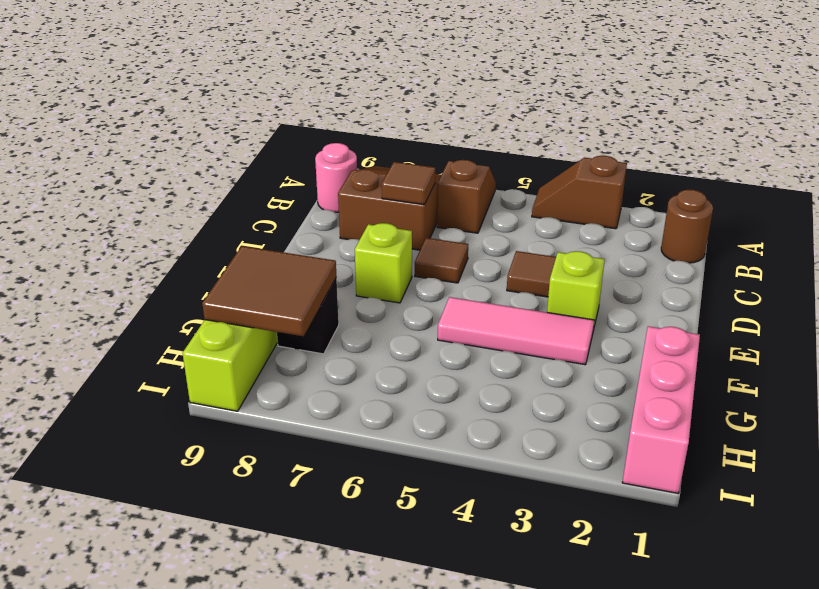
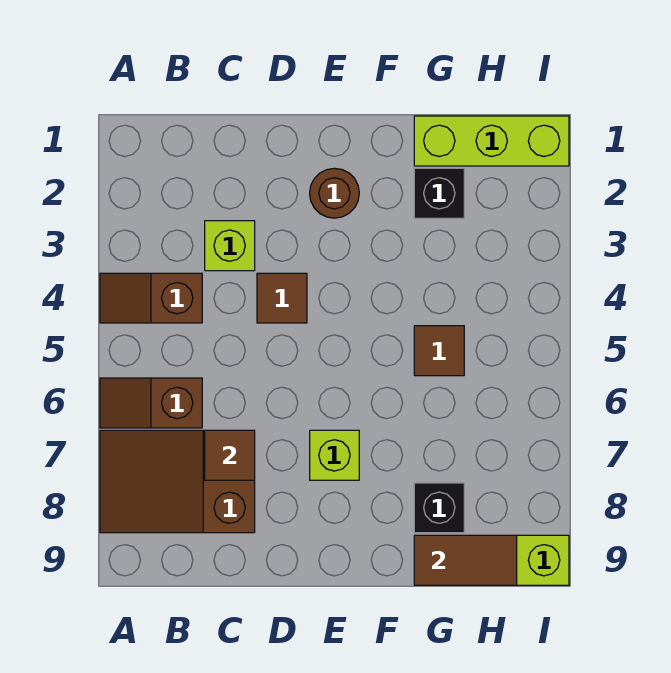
brown 1x2 slope [532,156,627,229] -> brown 1x2 slope turned to [100,273,202,323]
brown 1x1 round brick [661,190,713,263] -> brown 1x1 round brick moved to [310,168,359,218]
pink 1x1 round brick [315,143,357,212] -> none
brown 1x1 tile [415,238,468,283] -> brown 1x1 tile moved to [414,326,464,376]
lime 1x1 brick [547,251,605,330] -> lime 1x1 brick moved to [205,221,255,271]
pink 1x3 tile [438,297,594,365] -> none
pink 1x3 brick [622,326,700,493] -> lime 1x3 brick [414,116,569,166]
none -> black 1x1 brick [414,168,464,218]
brown 2x2 tile [202,246,337,336] -> brown 1x2 tile [414,535,517,585]

